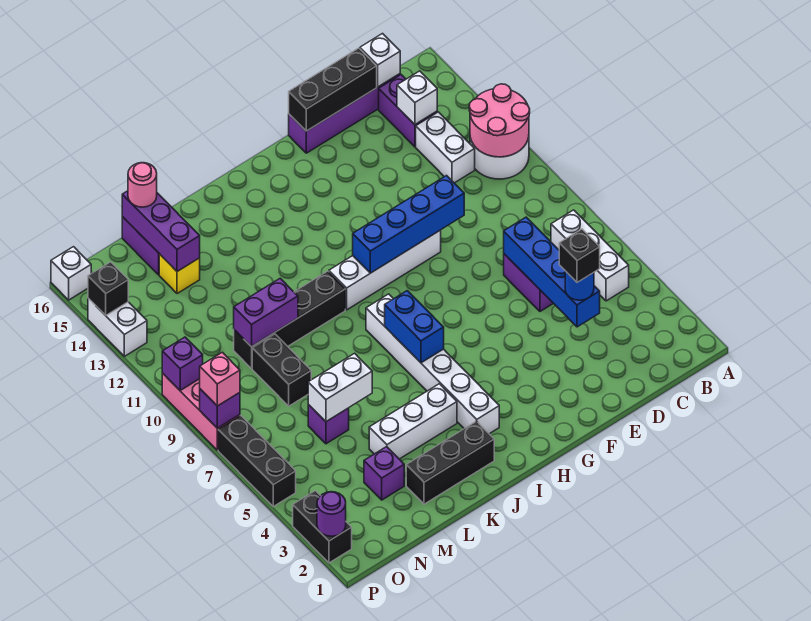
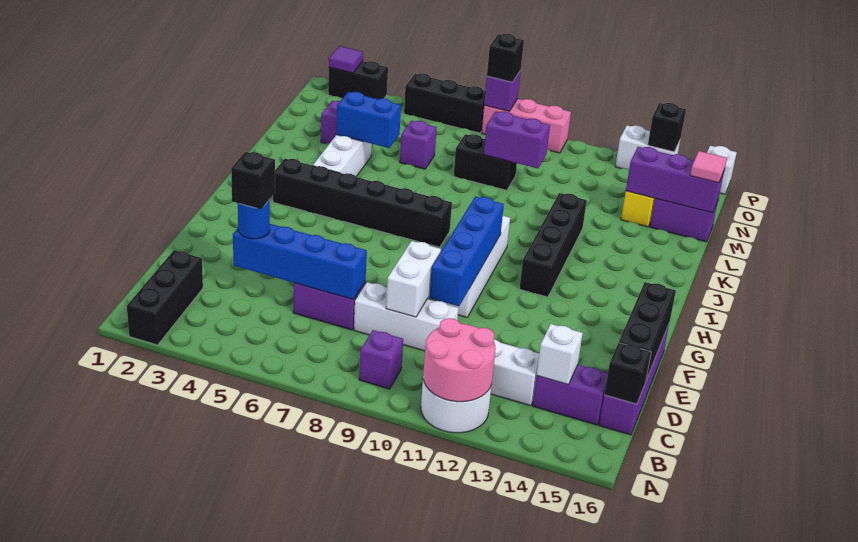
white 1x3 brick [551,210,629,301] -> white 1x3 brick moved to [354,282,459,351]
white 1x1 brick [360,34,400,87] -> black 1x1 brick [604,343,651,404]
white 1x6 brick [366,294,499,434] -> black 1x6 brick [273,159,452,247]
blue 1x2 brick [385,291,444,363] -> blue 1x2 brick moved to [336,92,401,148]
black 1x3 brick [406,421,494,504] -> black 1x3 brick moved to [127,250,203,345]
black 1x4 brick [234,271,345,369] -> black 1x4 brick moved to [519,193,587,297]
white 1x2 brick [308,353,372,422] -> white 1x2 brick moved to [386,241,441,317]
purple 1x2 brick [234,278,298,347] -> purple 1x2 brick turned to [484,112,550,168]
pink 1x1 round brick [128,163,157,207] -> pink 1x1 tile [690,151,727,183]
purple 1x1 round brick [317,492,346,536] -> purple 1x1 tile [329,46,363,73]
pink 1x1 brick [200,352,240,406] -> black 1x1 brick [487,34,524,82]
purple 1x1 brick [162,337,203,390] -> purple 1x1 brick moved to [359,330,403,389]

